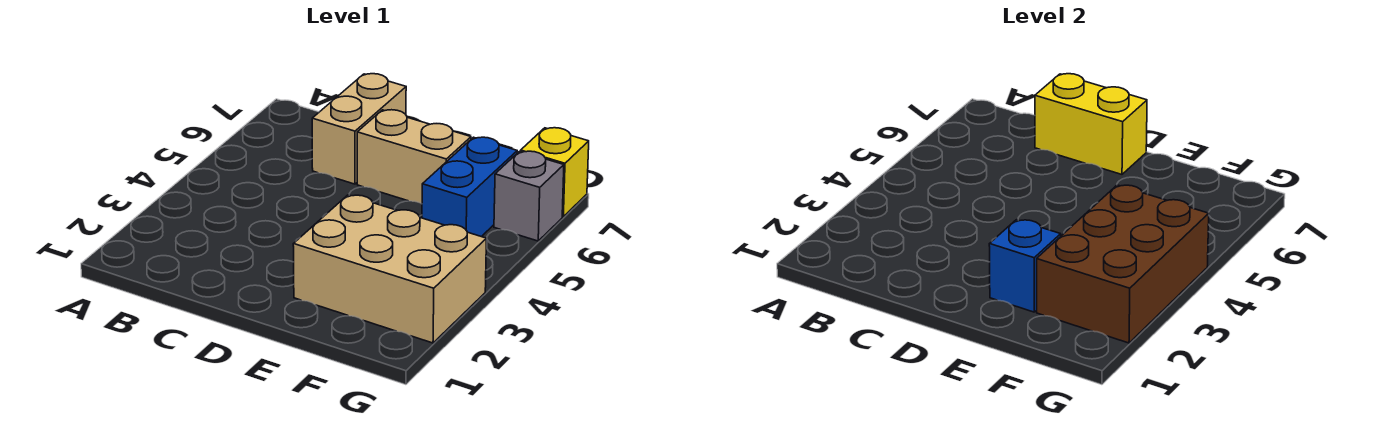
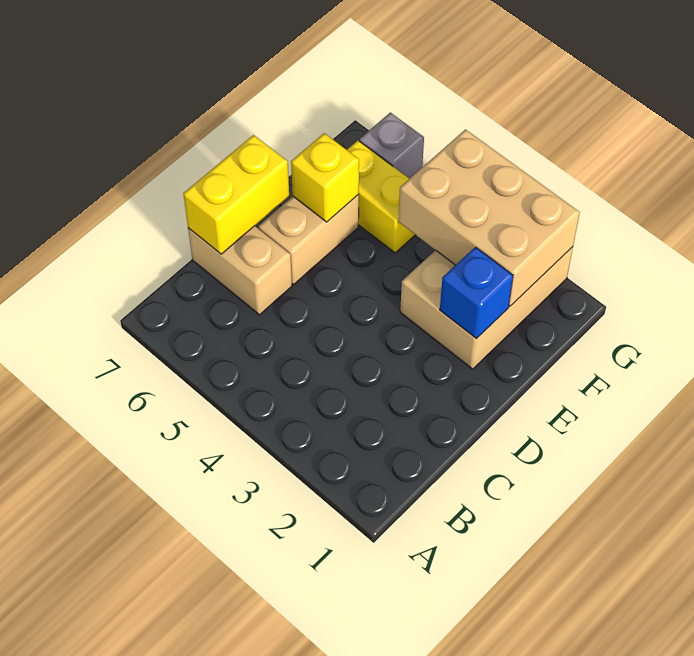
brown 2x3 brick [1037,185,1209,343] -> tan 2x3 brick [398,129,580,306]
blue 1x2 brick [422,137,517,237] -> yellow 1x2 brick [347,141,415,253]
yellow 1x1 brick [521,128,589,217] -> yellow 1x1 brick moved to [291,133,359,222]

